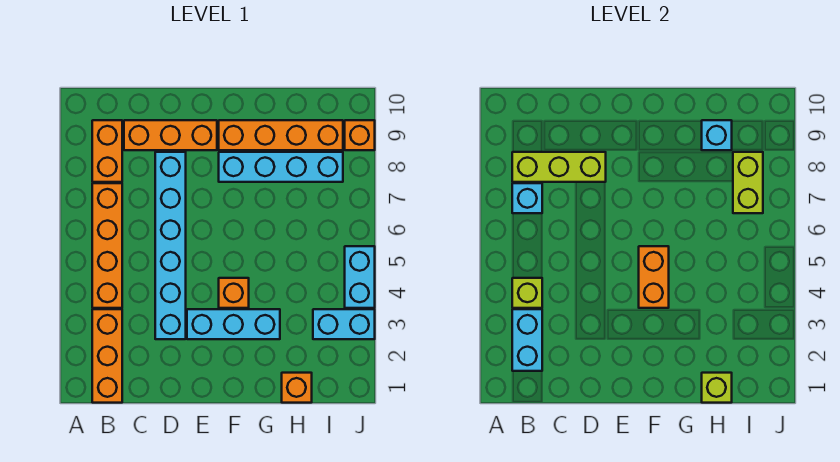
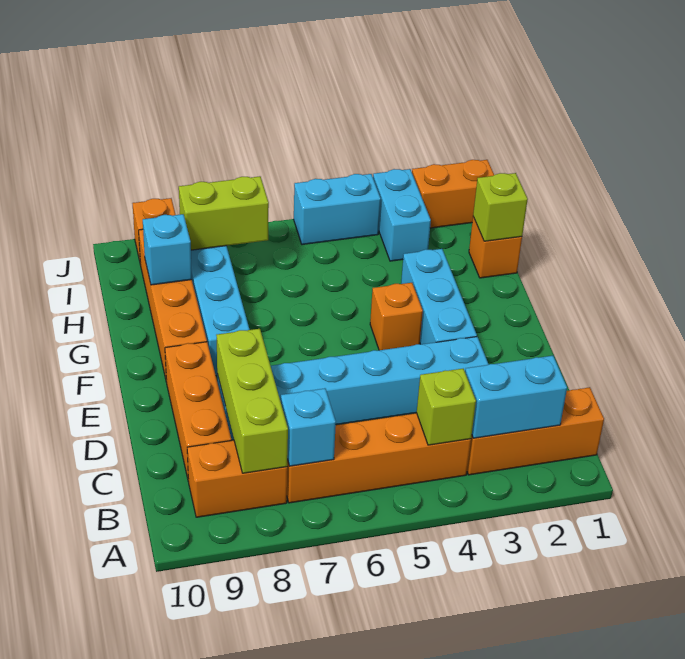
orange 1x2 brick [639,246,669,308] -> orange 1x2 brick moved to [412,160,494,228]

